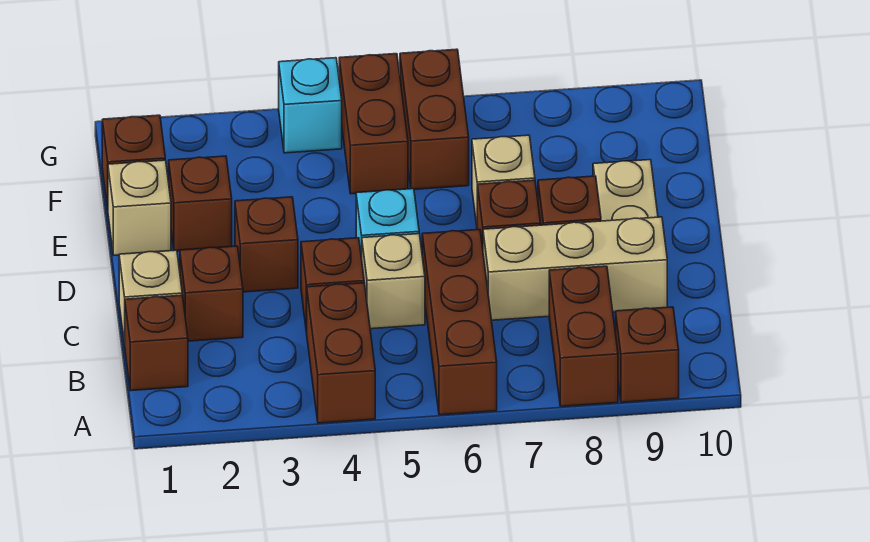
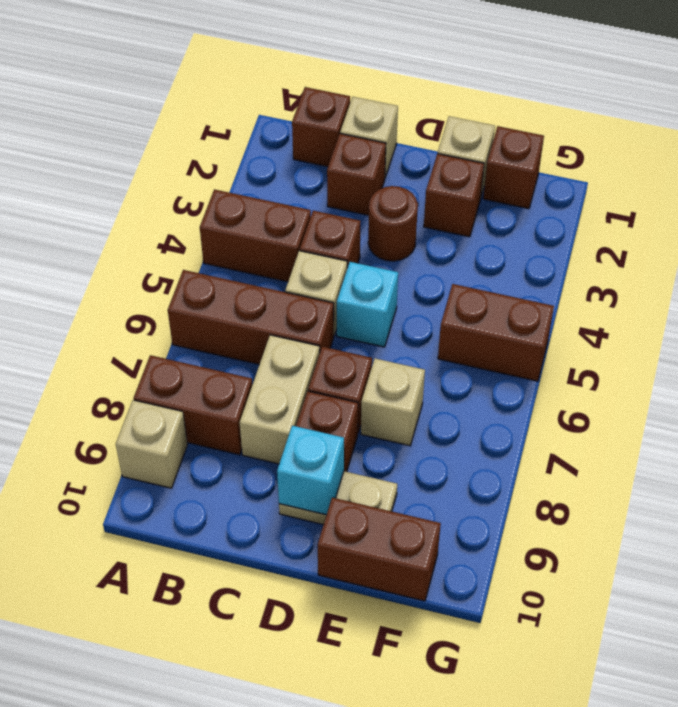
brown 1x1 brick [616,307,679,402] -> tan 1x1 brick [116,400,187,488]
tan 1x3 brick [483,217,667,320] -> tan 1x2 brick [240,335,320,464]
brown 1x1 brick [235,197,298,292] -> brown 1x1 round brick [368,186,418,261]
brown 1x2 brick [400,49,469,189] -> brown 1x2 brick moved to [318,498,441,601]
cyan 1x1 brick [279,58,342,153] -> cyan 1x1 brick moved to [277,426,344,515]

